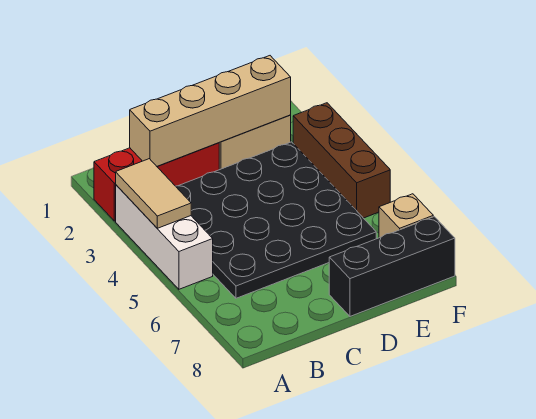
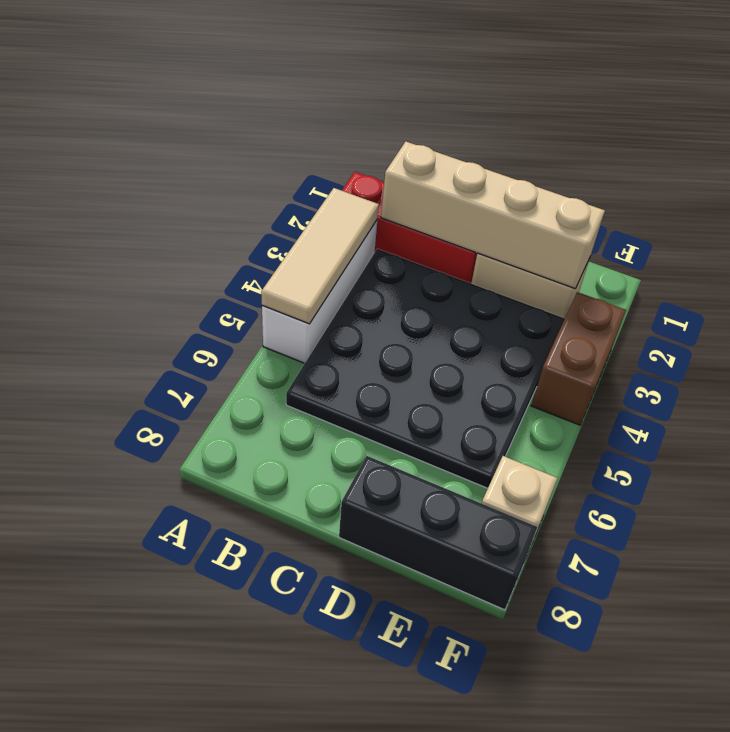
tan 1x2 tile [116,159,191,228] -> tan 1x3 tile [261,188,379,324]
brown 1x3 brick [293,103,390,218] -> brown 1x2 brick [531,292,626,425]

